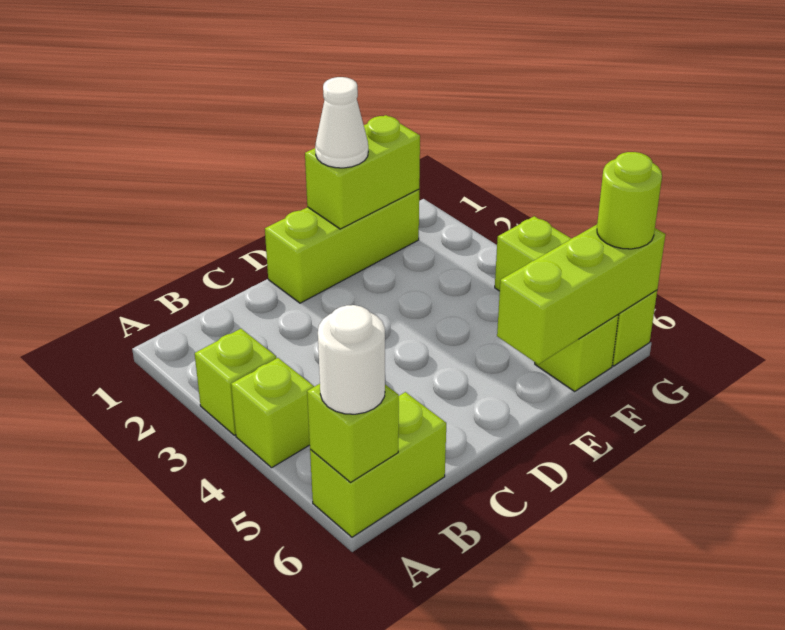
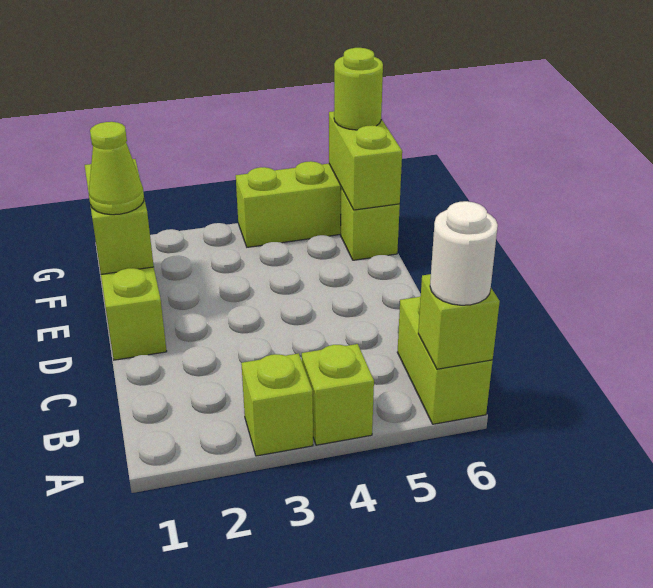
white 1x1 cone [315,77,368,168] -> lime 1x1 cone [89,122,144,215]
lime 1x3 brick [497,225,665,364] -> lime 1x2 brick [329,111,402,210]

